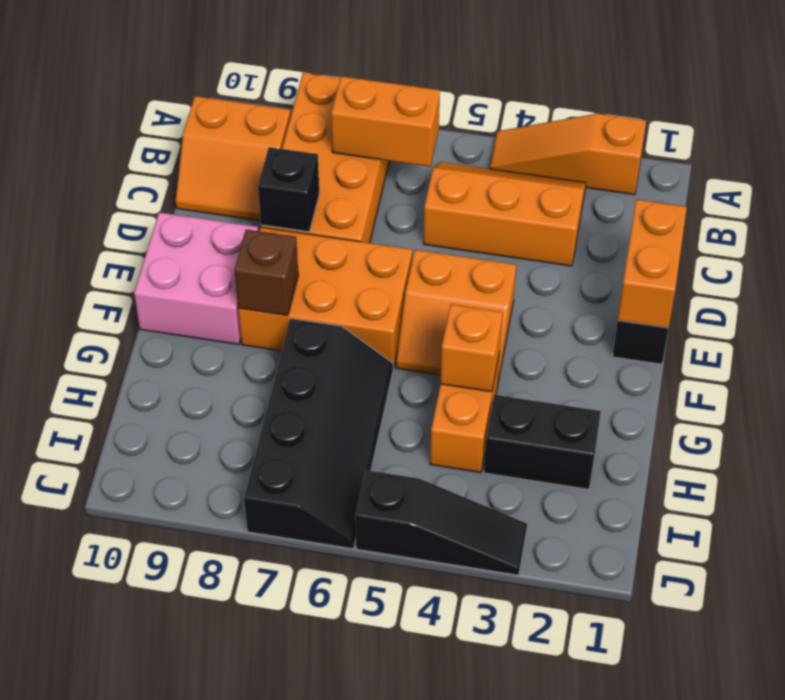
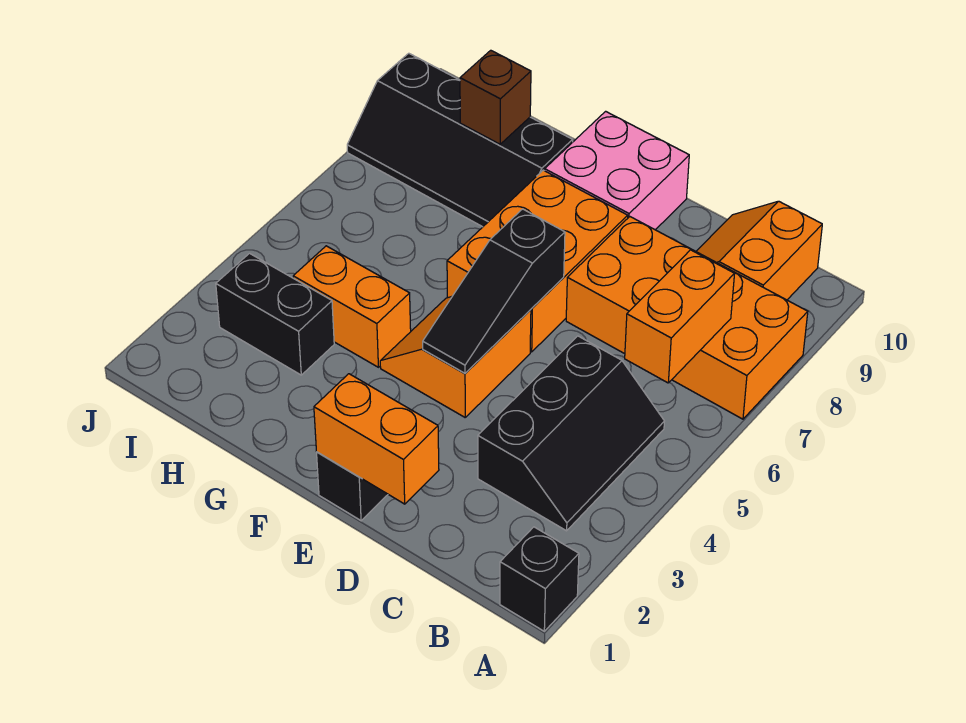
orange 1x3 slope [490,113,646,195] -> none
orange 2x3 slope [424,162,586,266] -> black 2x3 slope [478,336,665,531]
black 1x1 brick [258,147,319,232] -> black 1x1 brick moved to [500,527,579,631]
brown 1x1 brick [234,229,298,316] -> brown 1x1 brick moved to [460,50,531,144]
orange 1x1 brick [440,304,503,392] -> none
black 2x4 slope [244,318,393,549] -> black 2x4 slope moved to [347,53,573,227]
black 1x2 brick [484,395,601,489] -> black 1x2 brick turned to [216,253,334,375]
black 1x3 slope [355,470,527,575] -> black 1x3 slope moved to [423,209,565,373]

